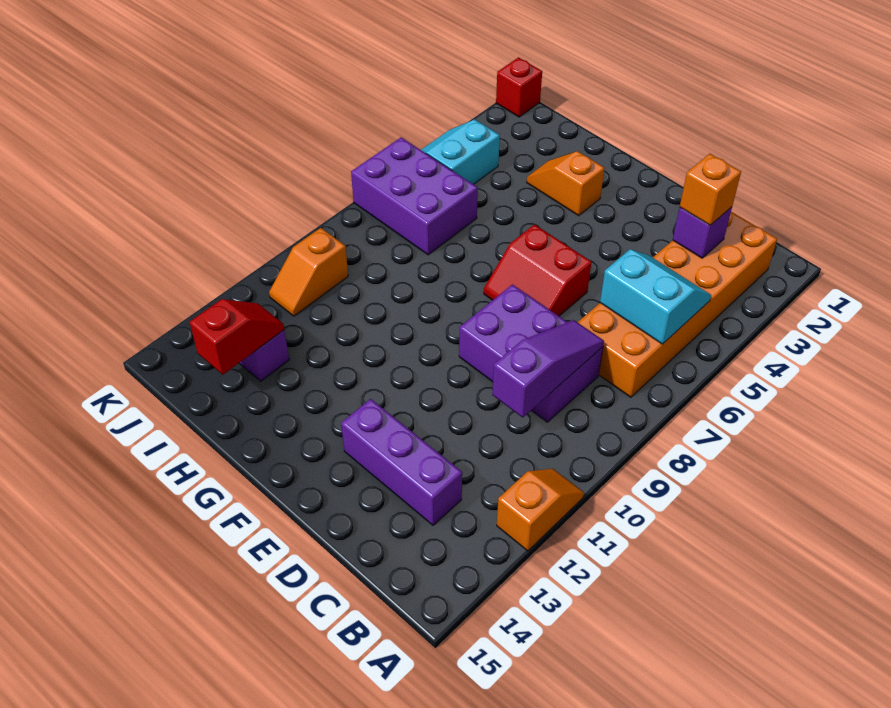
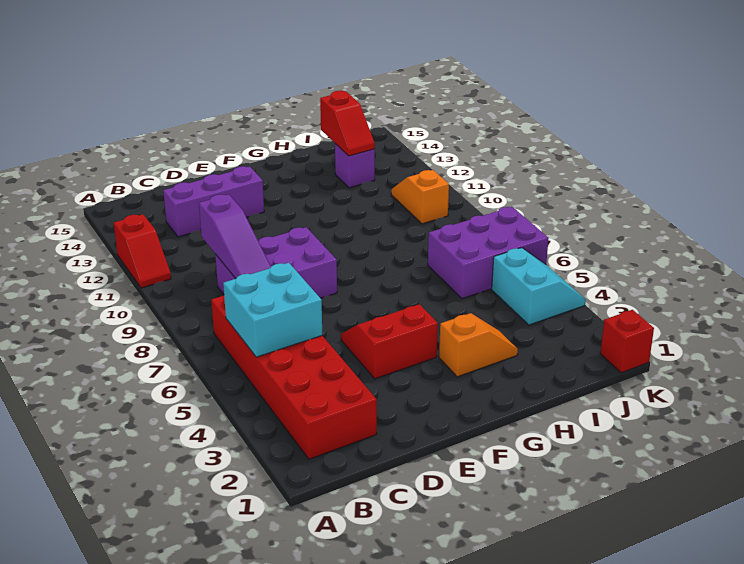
orange 1x2 slope [497,469,584,551] -> red 1x2 slope [114,214,171,288]
orange 2x6 brick [578,212,777,397] -> red 2x6 brick [211,296,377,459]
cyan 2x2 slope [600,250,711,344] -> cyan 2x2 brick [223,263,322,357]
purple 1x1 brick [673,207,732,258] -> none
orange 1x1 brick [680,154,741,225] -> none
red 2x2 slope [484,224,592,316] -> red 2x2 slope moved to [341,304,438,379]

